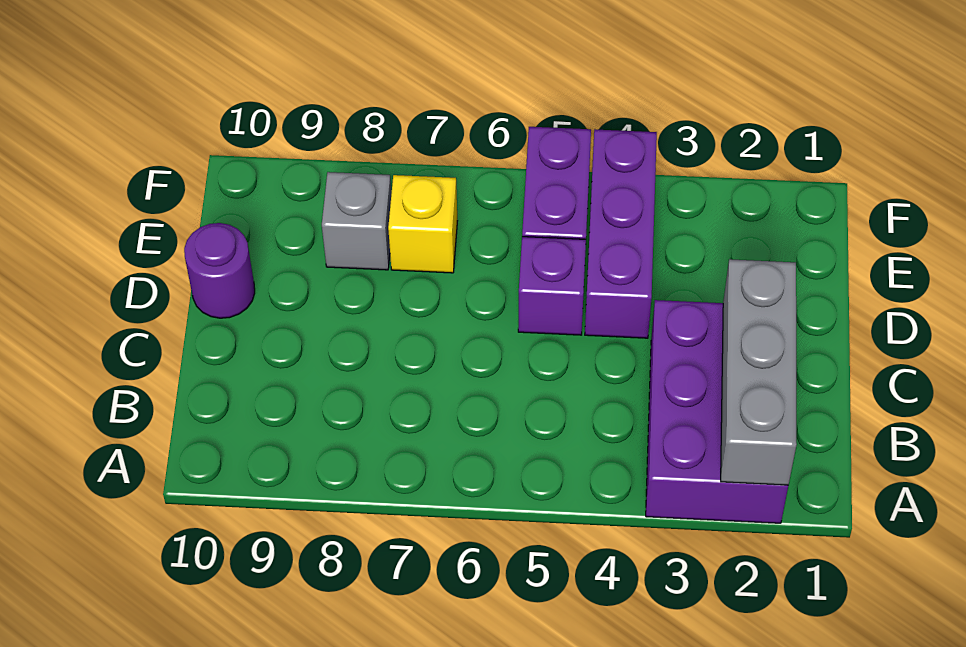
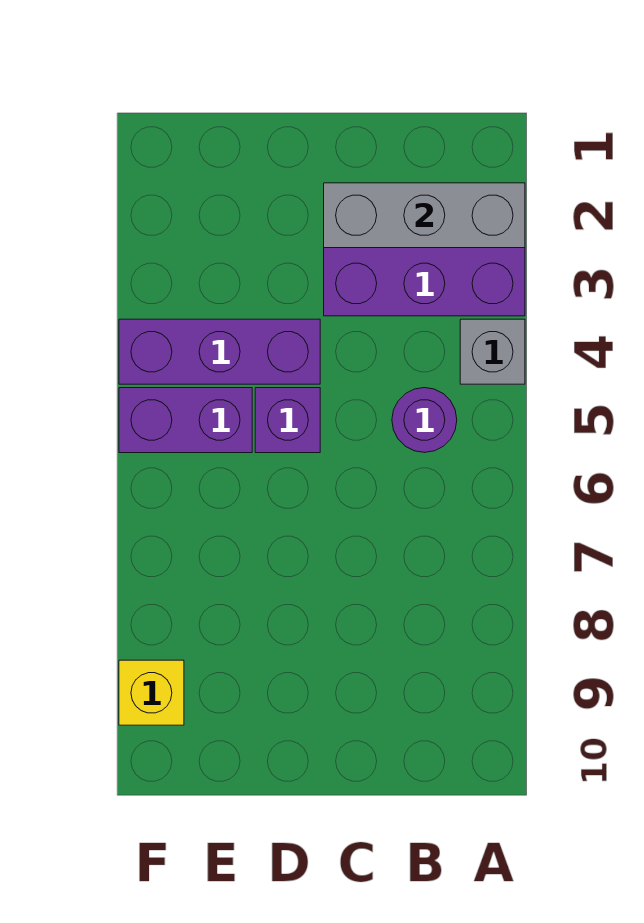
purple 1x1 round brick [184,223,255,318] -> purple 1x1 round brick moved to [392,388,457,452]
yellow 1x1 brick [388,175,457,273] -> yellow 1x1 brick moved to [119,660,184,725]
grey 1x1 brick [322,172,391,270] -> grey 1x1 brick moved to [460,319,525,384]

